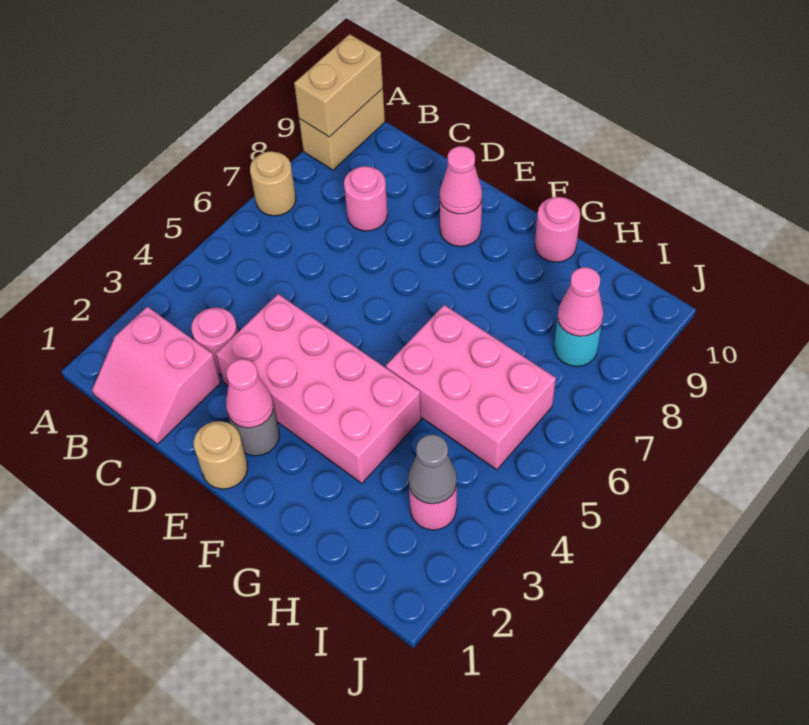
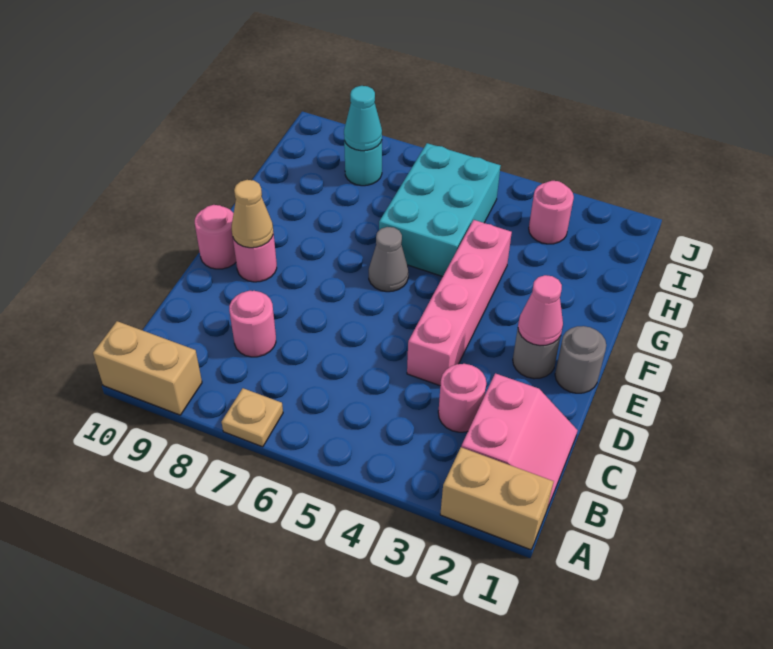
tan 1x1 round brick [250,151,296,216] -> tan 1x1 plate [222,388,283,447]
tan 1x2 brick [294,34,383,137] -> tan 1x2 brick moved to [440,447,554,550]
pink 2x4 brick [216,294,421,483] -> pink 1x4 brick [407,220,512,386]
tan 1x1 round brick [194,421,248,489] -> grey 1x1 round brick [555,326,606,393]
pink 1x1 cone [440,146,482,214] -> tan 1x1 cone [232,180,273,248]
pink 2x3 brick [386,305,556,470] -> cyan 2x3 brick [379,143,501,277]
pink 1x1 round brick [535,197,580,262] -> pink 1x1 round brick moved to [195,205,236,269]
grey 1x1 cone [409,435,457,504] -> grey 1x1 cone moved to [369,227,408,292]
pink 1x1 cone [558,267,603,336] -> cyan 1x1 cone [344,86,382,151]

